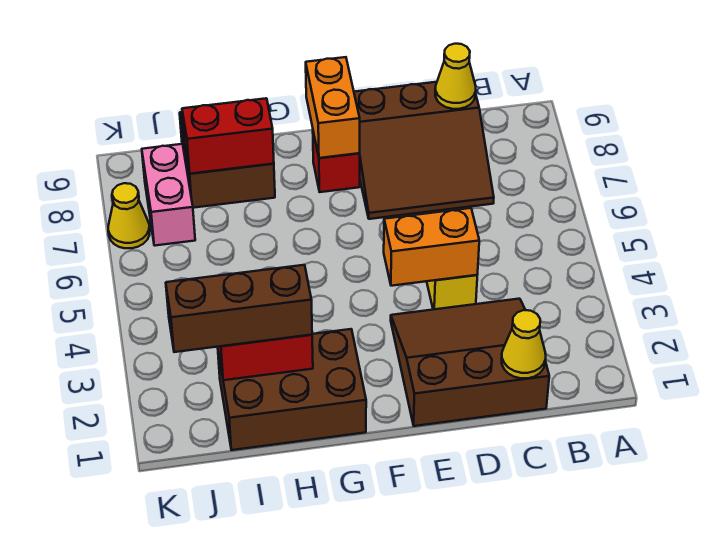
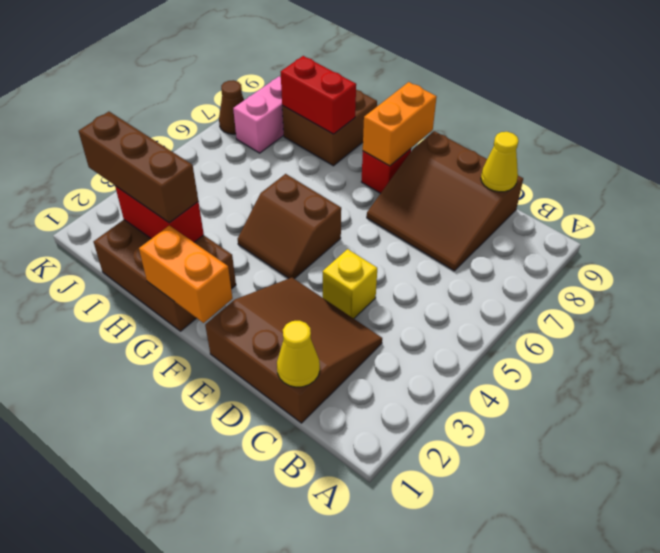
orange 1x2 brick [384,208,479,286] -> orange 1x2 brick moved to [139,226,233,323]
none -> brown 2x2 slope [238,174,341,279]
yellow 1x1 cone [108,183,150,248] -> brown 1x1 cone [219,80,244,134]

